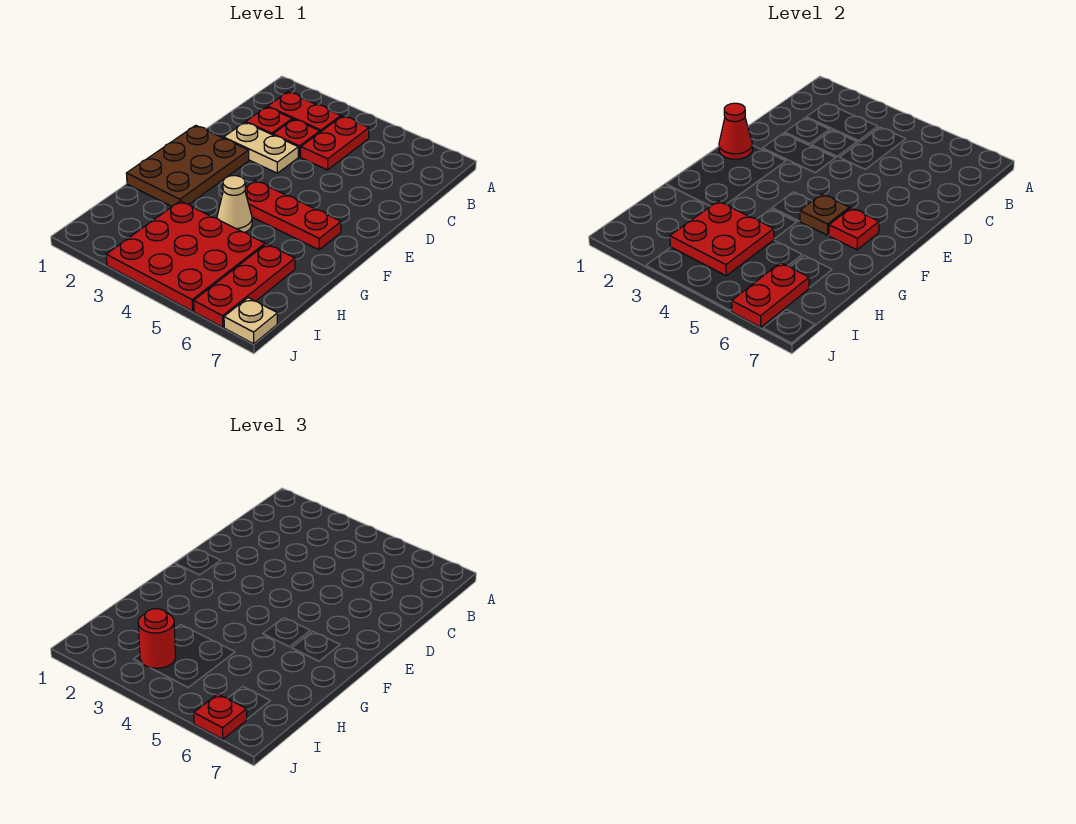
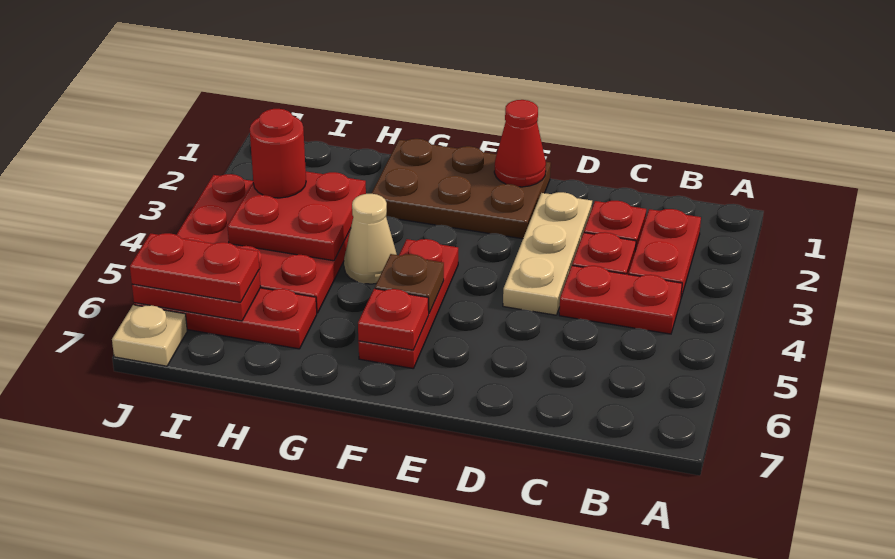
tan 1x2 plate [224,122,298,173] -> tan 1x3 plate [503,192,592,315]
red 1x1 plate [194,694,247,739] -> red 1x2 plate [130,233,259,302]

